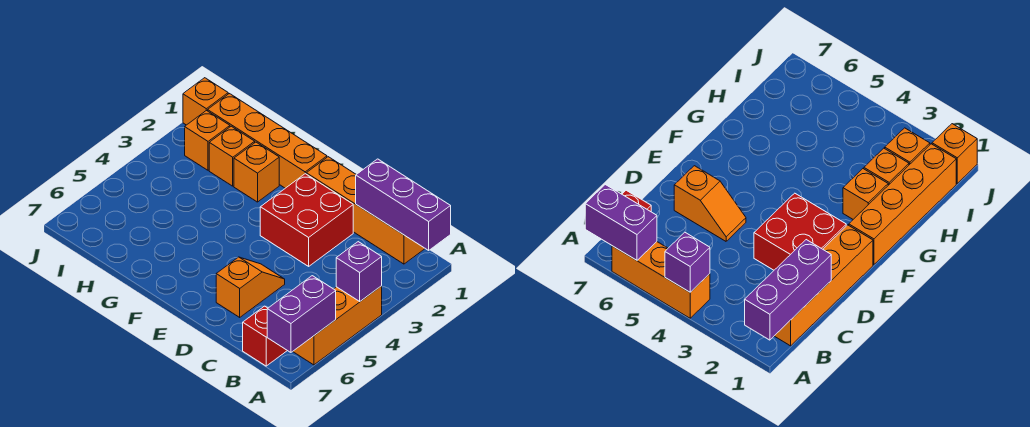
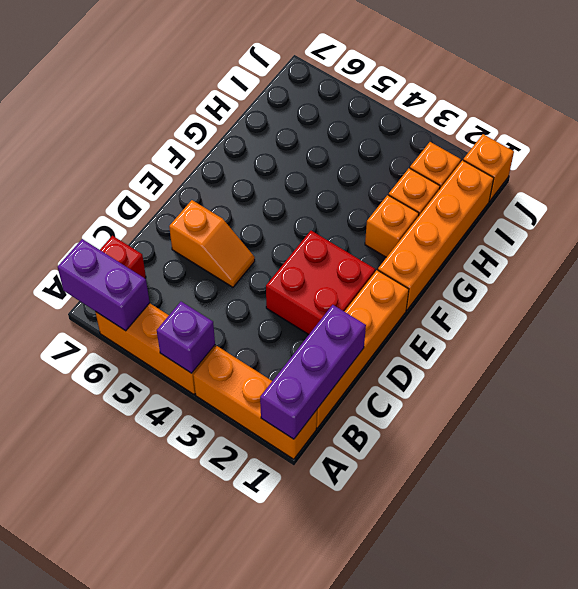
none -> orange 1x3 brick [193,346,317,459]

